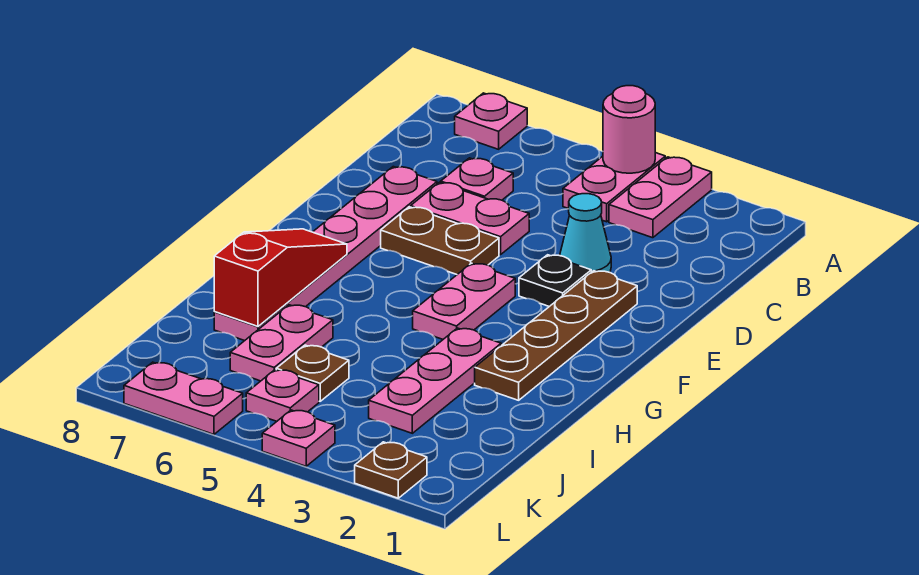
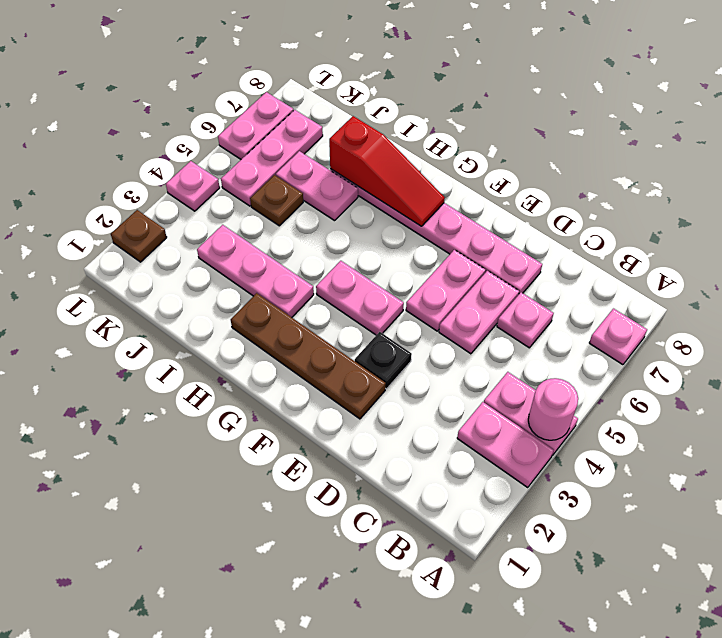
cyan 1x1 cone [560,194,611,272] -> none
brown 1x2 plate [381,207,499,274] -> pink 1x2 plate [406,250,486,331]
pink 1x1 plate [246,370,319,421] -> pink 1x3 plate [221,110,323,206]

